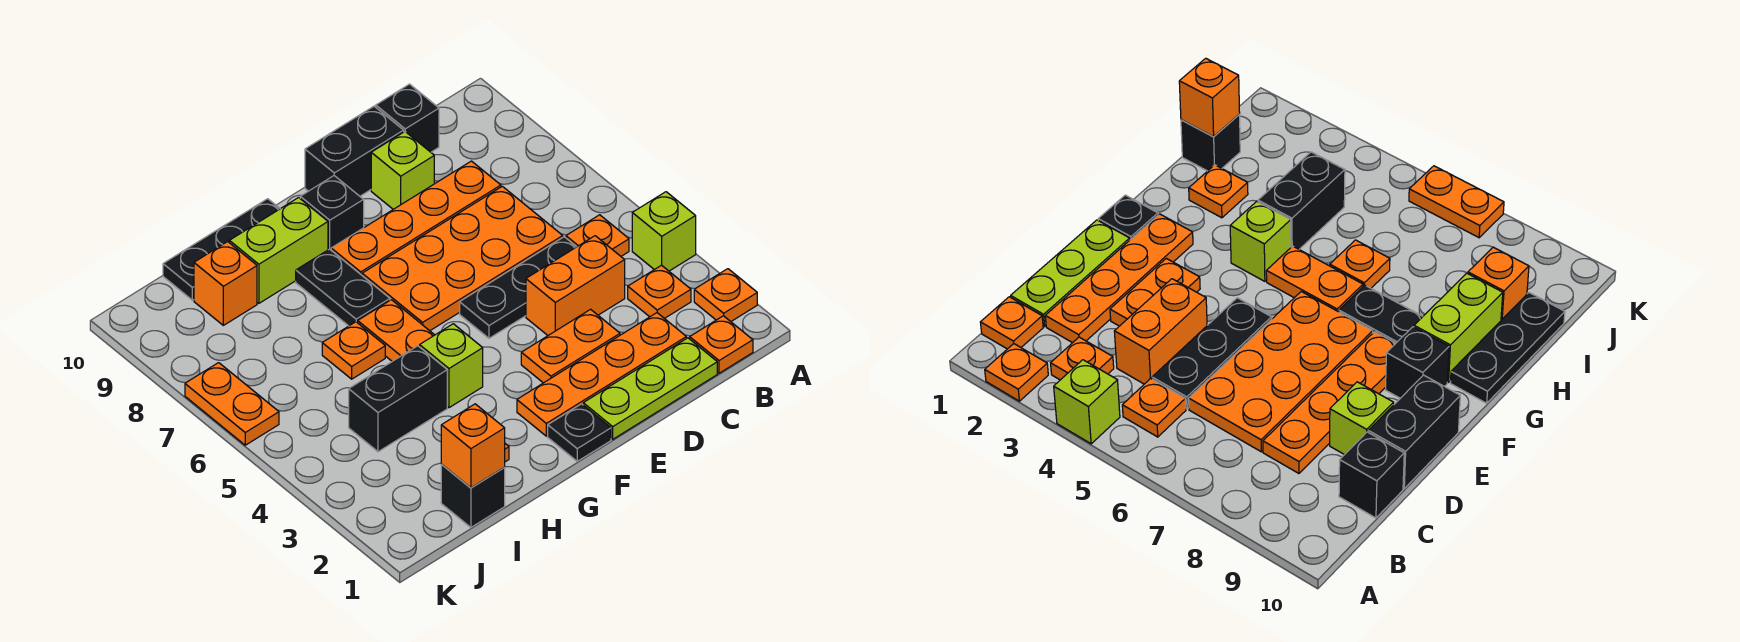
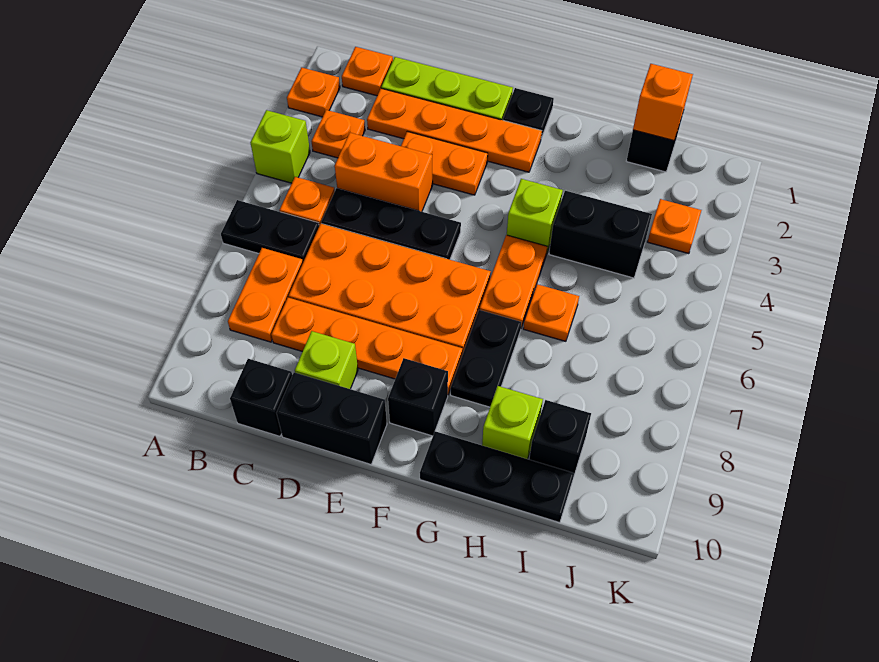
none -> black 1x2 plate [221,200,319,262]
lime 1x2 brick [229,198,328,303] -> lime 1x1 brick [482,386,543,459]
orange 1x1 plate [1189,165,1248,218] -> orange 1x1 plate moved to [648,199,701,254]
orange 1x1 brick [194,242,257,325] -> black 1x1 brick [529,400,591,474]
orange 1x2 plate [185,363,279,445] -> orange 1x2 plate moved to [228,248,303,342]

